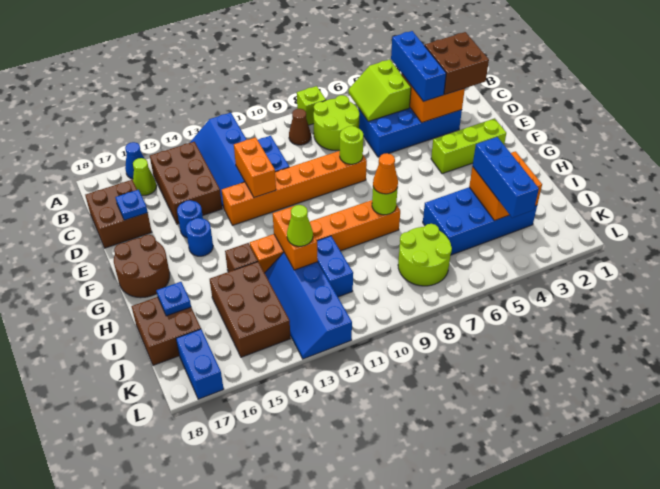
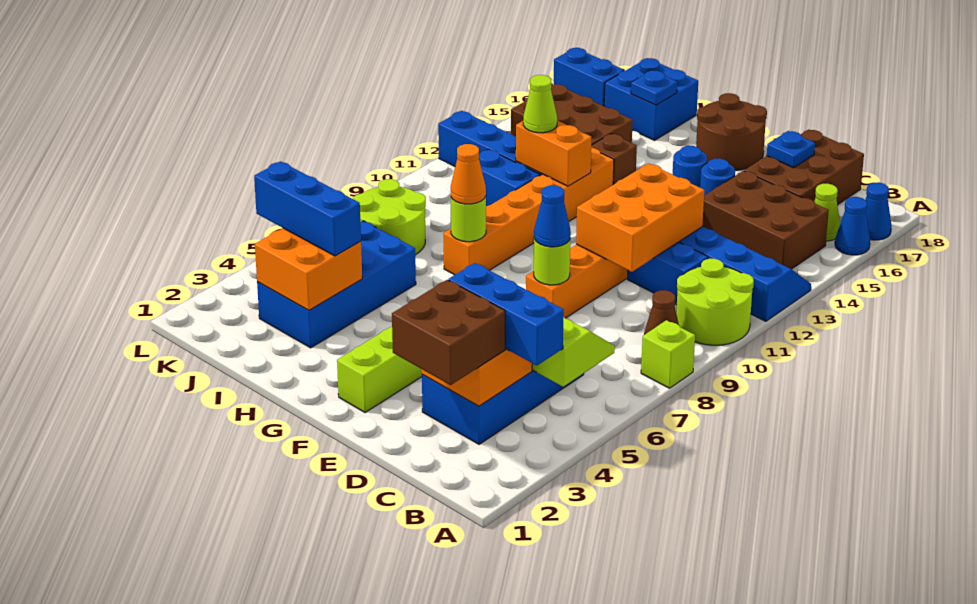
none -> blue 1x1 cone [865,182,892,240]
lime 2x2 round brick [314,95,359,150] -> lime 2x2 round brick moved to [676,259,754,345]
brown 2x2 brick [85,180,152,248] -> brown 2x3 brick [745,129,864,205]
orange 1x2 brick [234,137,276,198] -> orange 2x3 brick [576,164,704,272]
none -> blue 1x1 cone [534,186,571,247]
brown 2x2 brick [131,297,201,365] -> blue 2x2 brick [604,58,698,140]

